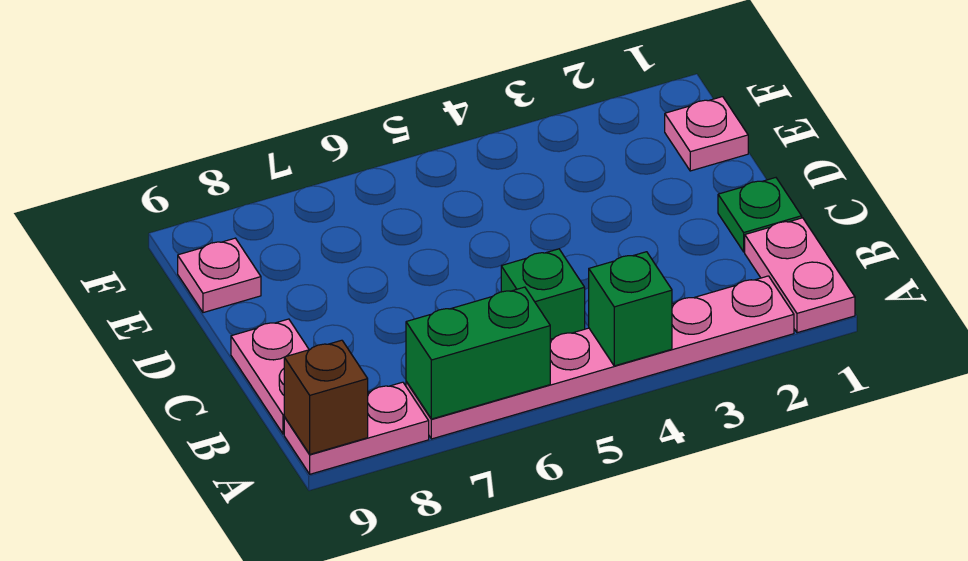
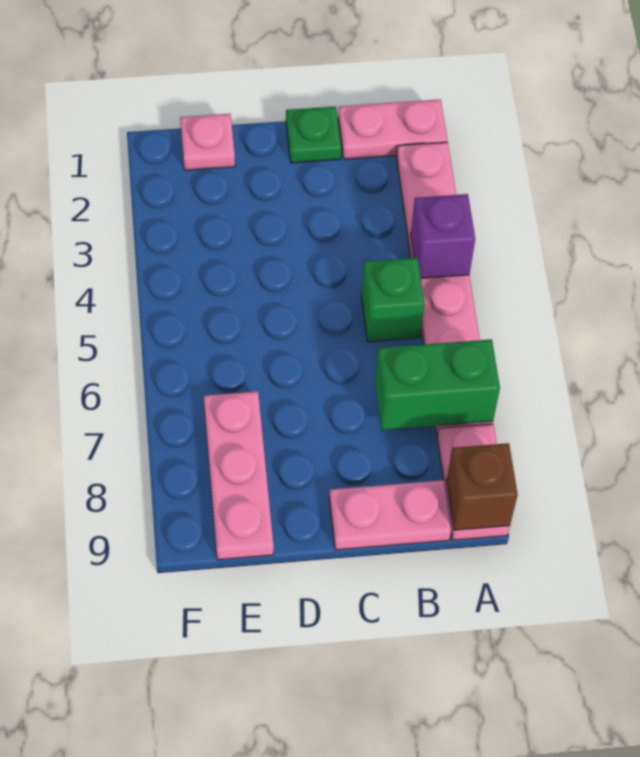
green 1x1 brick [589,252,672,366] -> purple 1x1 brick [411,194,475,279]
green 1x2 brick [406,287,550,419] -> green 1x2 brick turned to [375,339,500,430]
pink 1x1 plate [178,238,261,313] -> pink 1x3 plate [204,392,274,560]

